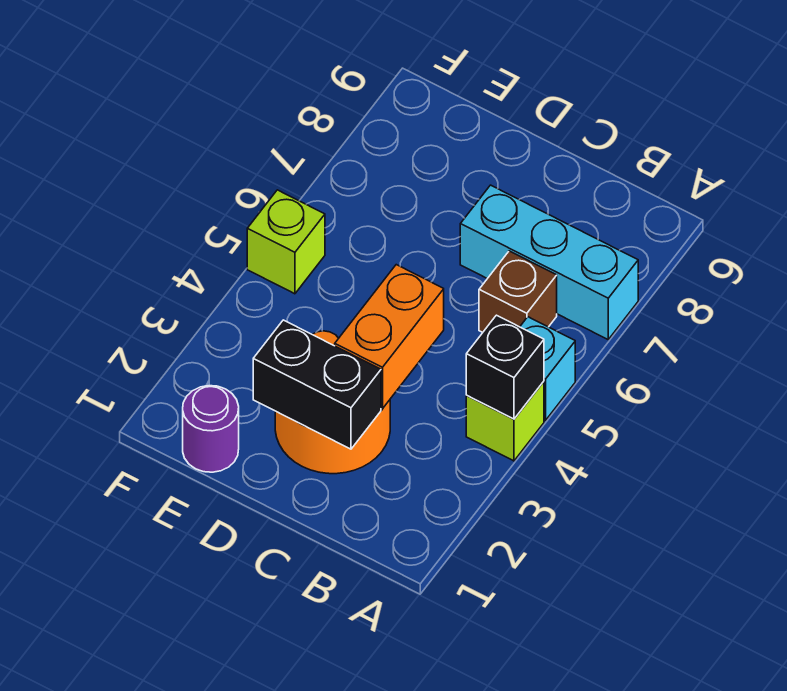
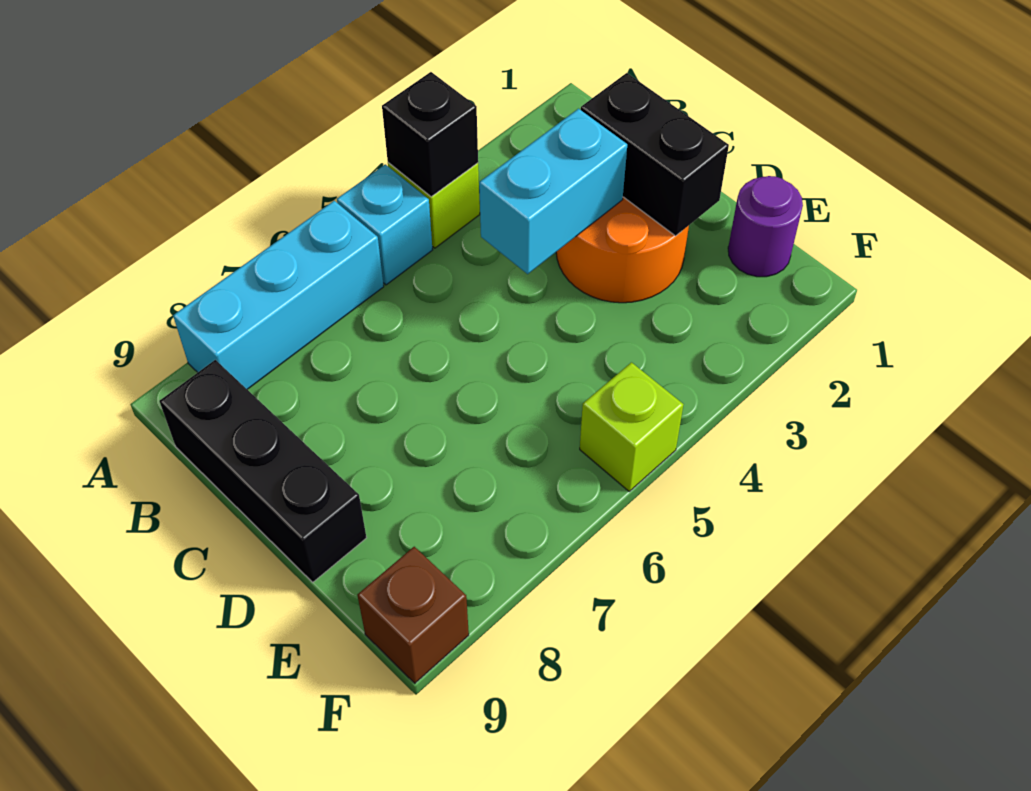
cyan 1x3 brick [460,185,638,339] -> cyan 1x3 brick turned to [173,201,384,389]
brown 1x1 brick [479,251,557,332] -> brown 1x1 brick moved to [357,547,469,683]
none -> black 1x3 brick [159,360,366,582]
orange 1x2 brick [335,265,444,409] -> cyan 1x2 brick [479,109,627,274]

